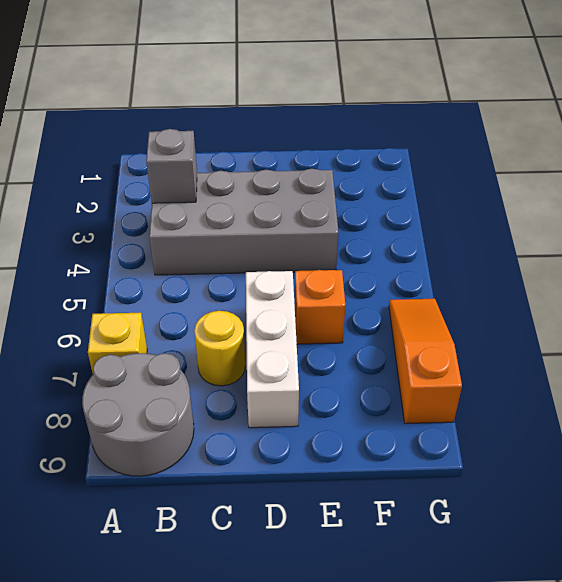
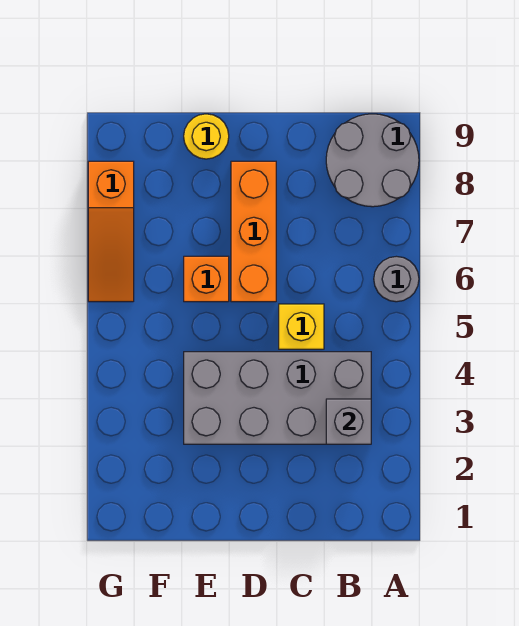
none -> grey 1x1 round brick [374,256,419,302]
yellow 1x1 brick [88,313,147,374] -> yellow 1x1 brick moved to [279,304,324,349]
yellow 1x1 round brick [194,311,245,386] -> yellow 1x1 round brick moved to [184,114,229,159]
white 1x3 brick [246,271,299,428] -> orange 1x3 brick [231,161,276,302]

